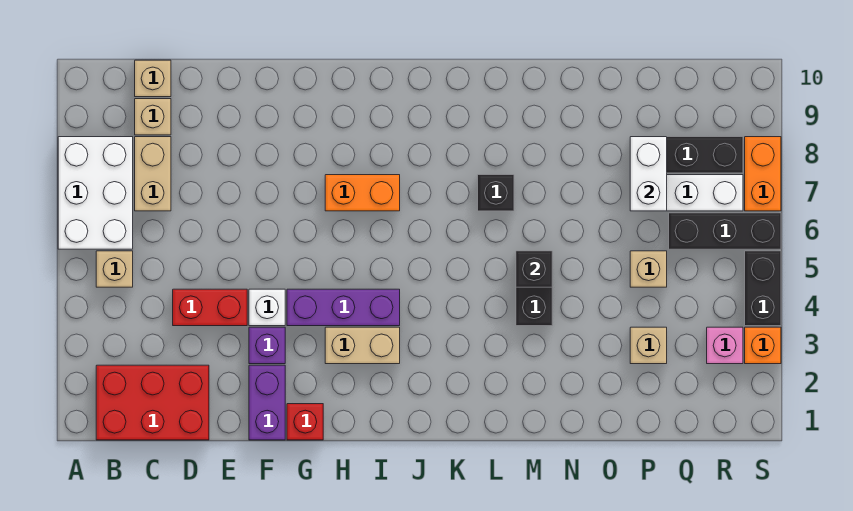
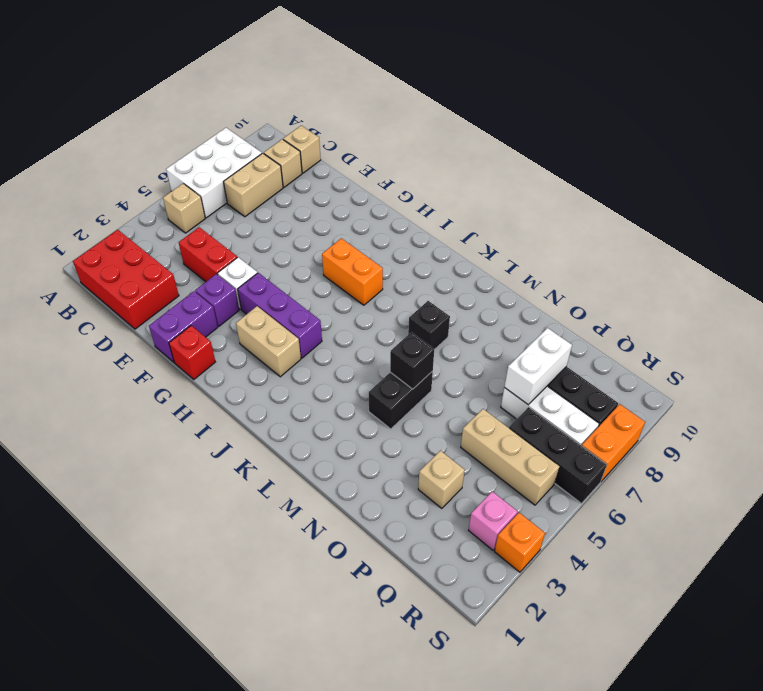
tan 1x1 brick [630,251,667,287] -> tan 1x3 brick [461,409,559,505]
black 1x2 brick [745,251,781,326] -> none

